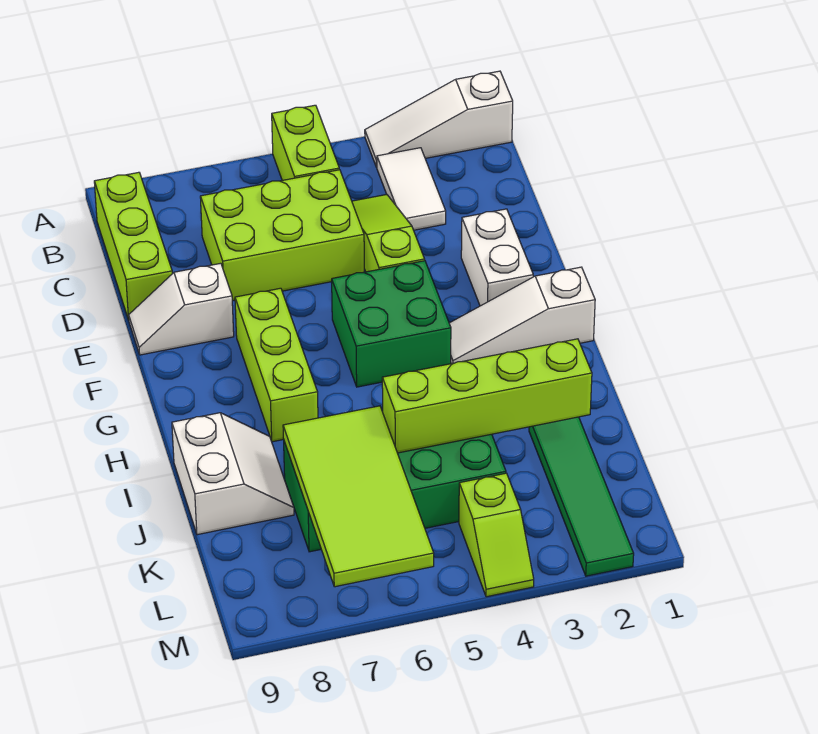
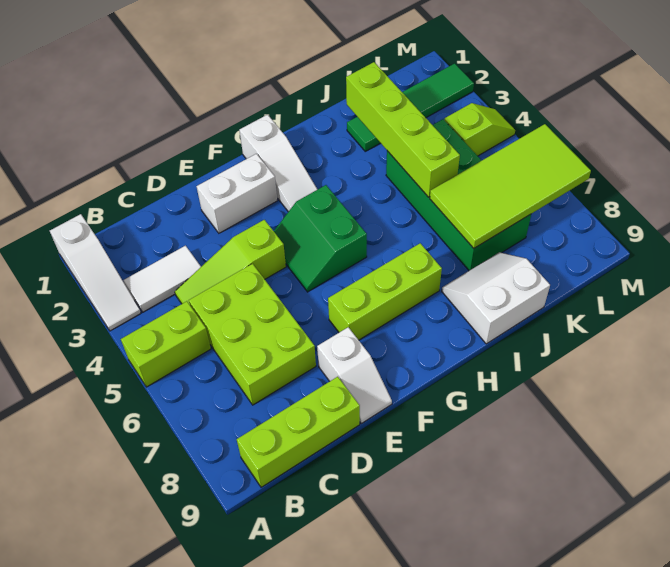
green 2x2 brick [332,261,451,387] -> green 2x2 slope [274,185,367,292]

